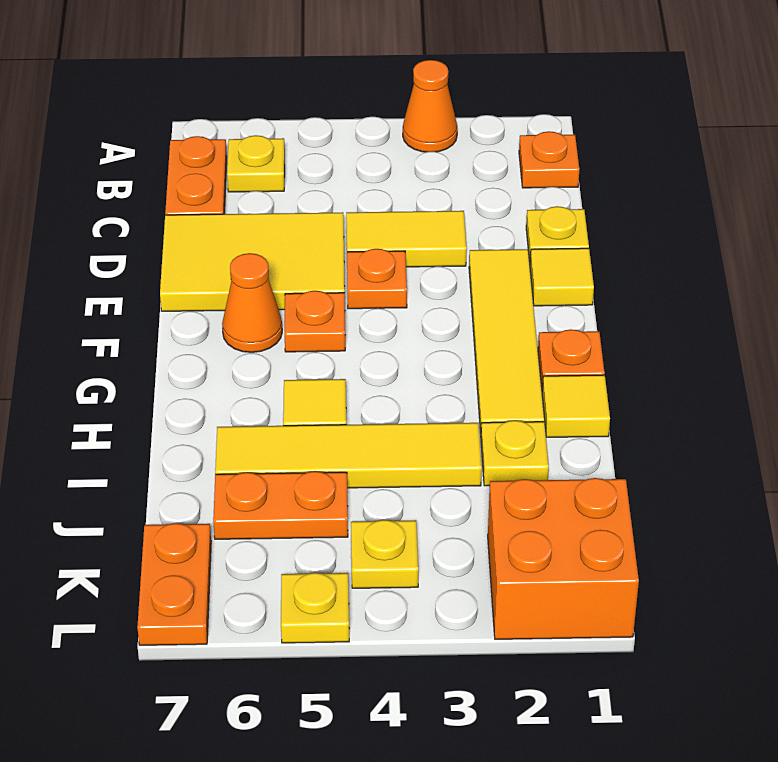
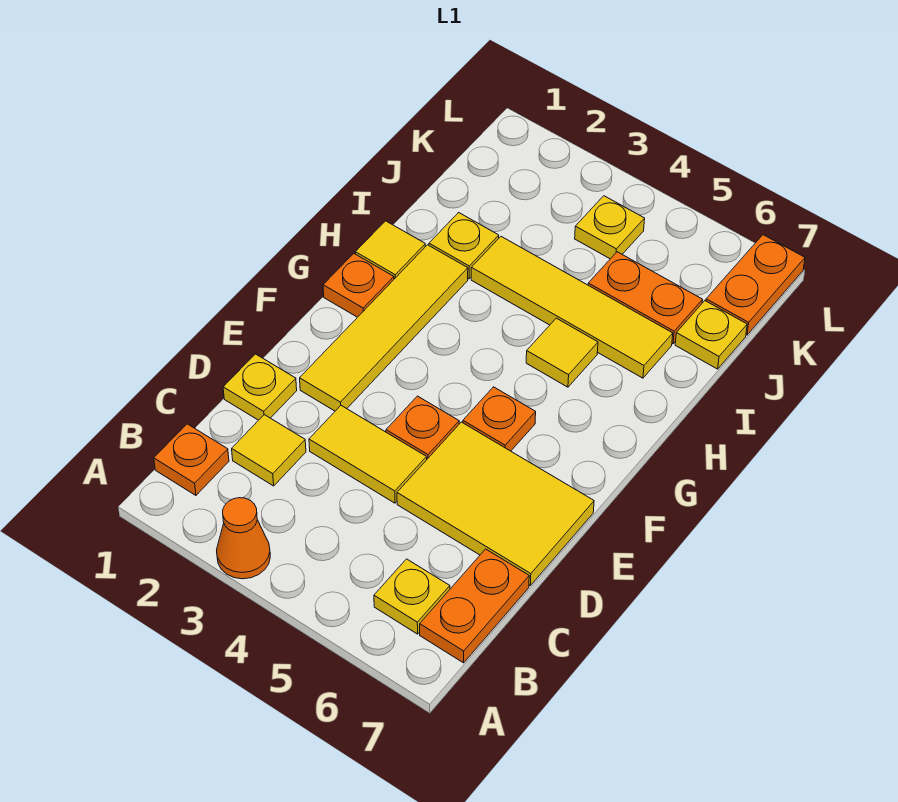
yellow 1x1 tile [530,248,594,306] -> yellow 1x1 tile moved to [232,415,306,486]
orange 1x1 cone [222,253,282,352] -> none
orange 2x2 brick [488,478,639,639] -> none
yellow 1x1 plate [281,573,349,643] -> yellow 1x1 plate moved to [675,301,747,369]

